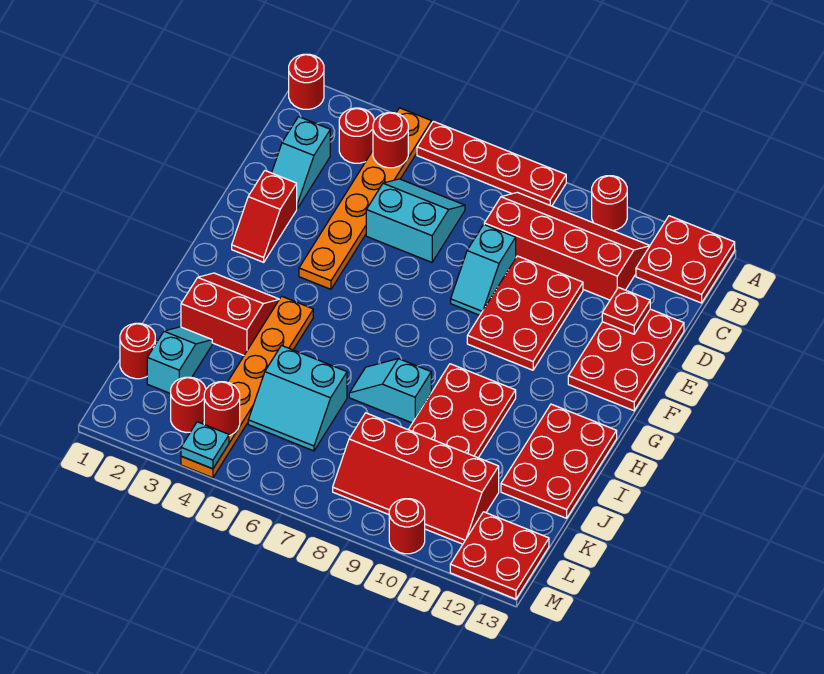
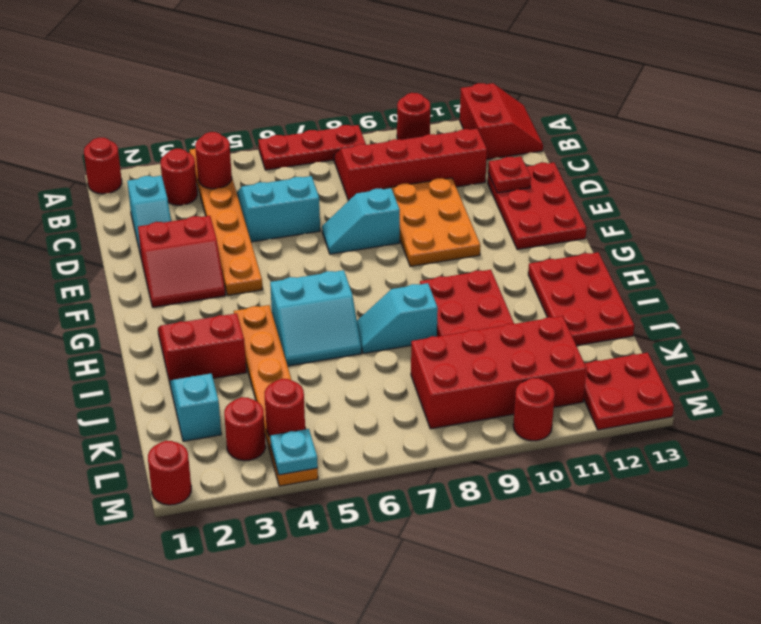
red 1x4 plate [417,121,566,206] -> red 1x3 plate [258,125,366,170]
red 2x2 plate [636,216,735,303] -> red 2x2 slope [460,83,543,159]
cyan 1x2 slope [451,225,516,315] -> cyan 1x2 slope turned to [322,188,400,254]
red 2x3 plate [467,256,583,370] -> orange 2x3 plate [384,178,480,266]
red 1x2 slope [232,171,297,262] -> red 2x2 slope [138,216,225,307]
cyan 2x2 slope [248,346,347,451] -> cyan 2x2 slope moved to [270,270,361,366]
red 1x1 round brick [120,323,155,379] -> red 1x1 round brick moved to [148,441,191,505]
red 2x4 slope [333,413,499,544] -> red 2x4 brick [411,316,586,429]

